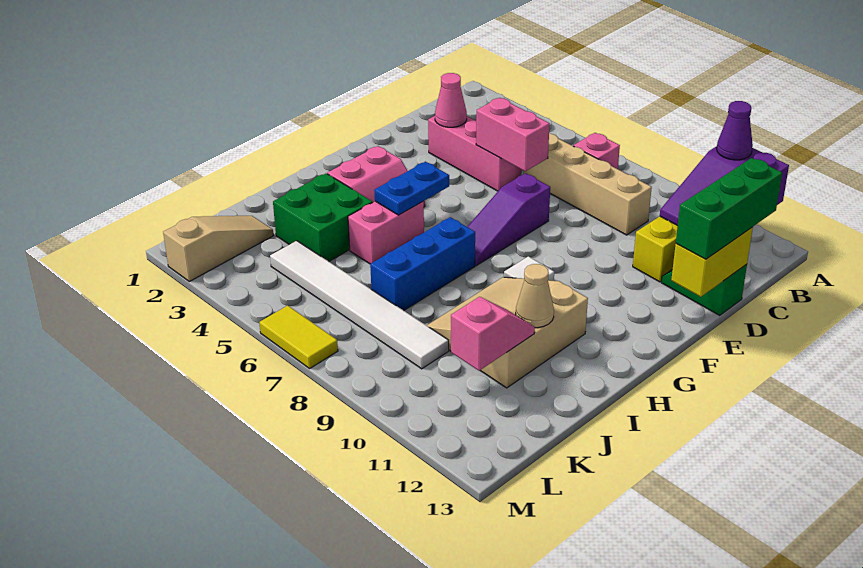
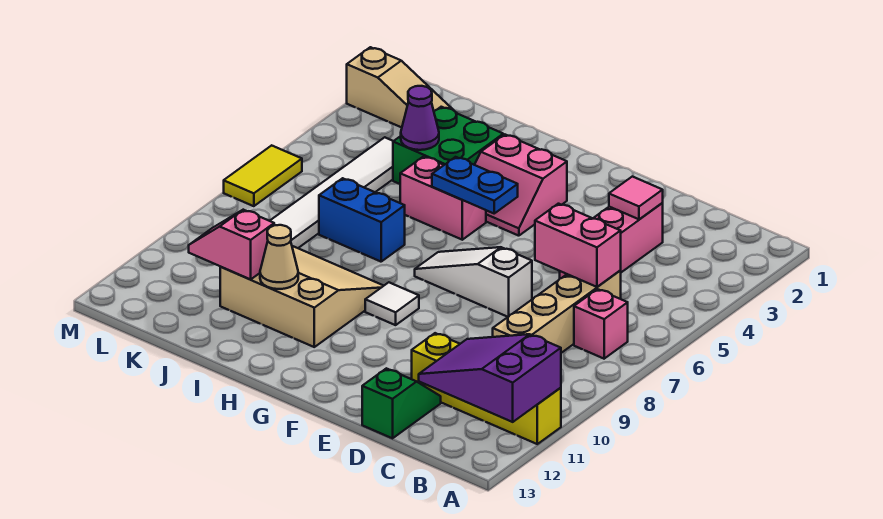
purple 1x1 cone [717,101,753,160] -> purple 1x1 cone moved to [401,86,439,150]
green 1x3 brick [676,158,782,259] -> none
pink 1x1 cone [435,73,467,127] -> pink 1x1 tile [609,176,663,219]
pink 1x2 brick [476,98,550,171] -> pink 1x2 brick turned to [535,204,621,287]
yellow 1x2 brick [671,227,753,297] -> none
purple 1x3 slope [467,173,550,266] -> white 1x3 slope [415,247,532,317]
blue 1x3 brick [370,217,475,310] -> blue 1x2 brick [319,178,405,262]
pink 1x2 slope [451,297,535,371] -> pink 1x2 slope turned to [189,210,274,280]

